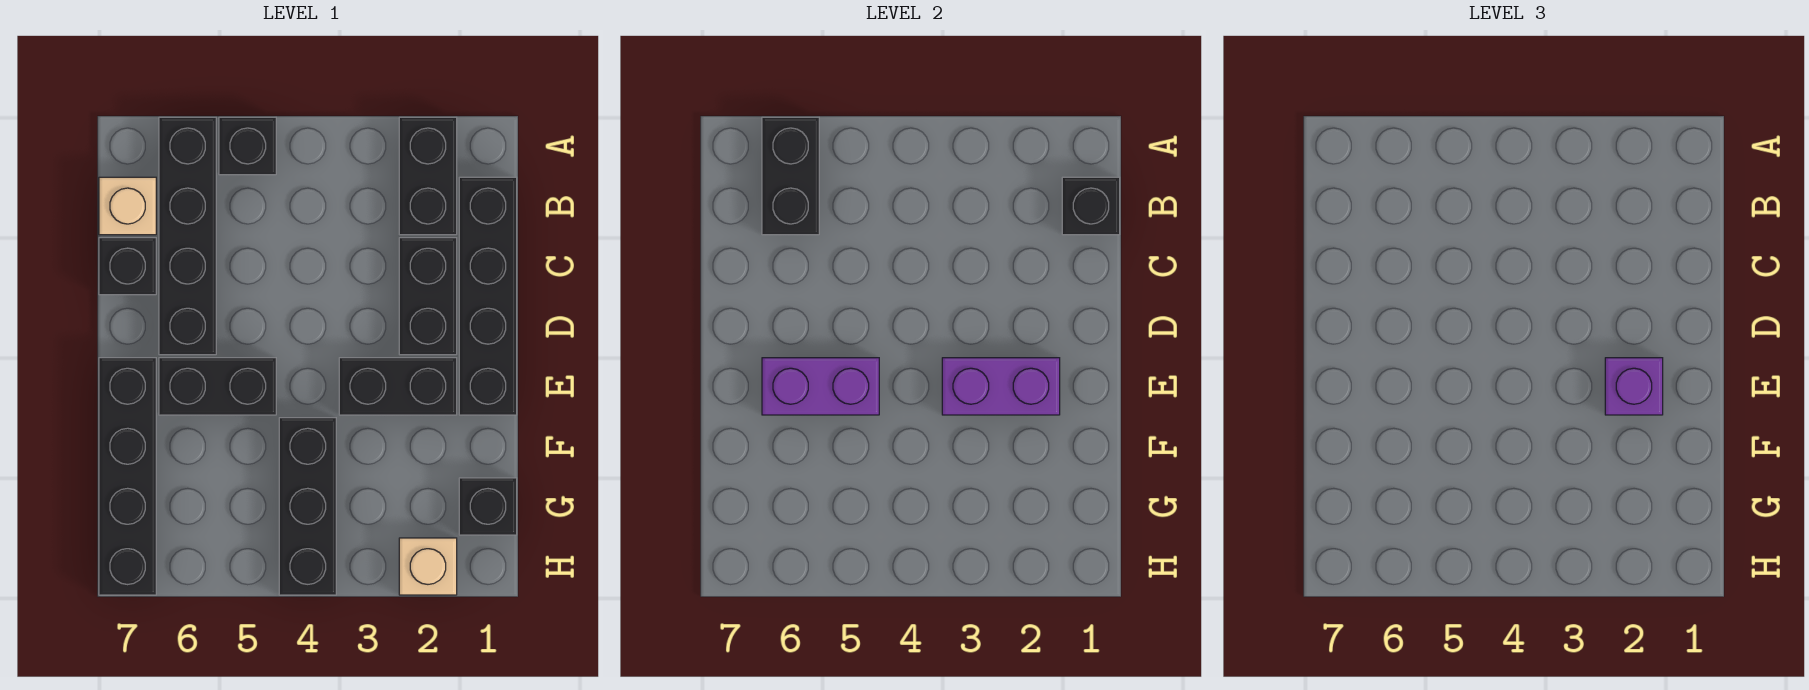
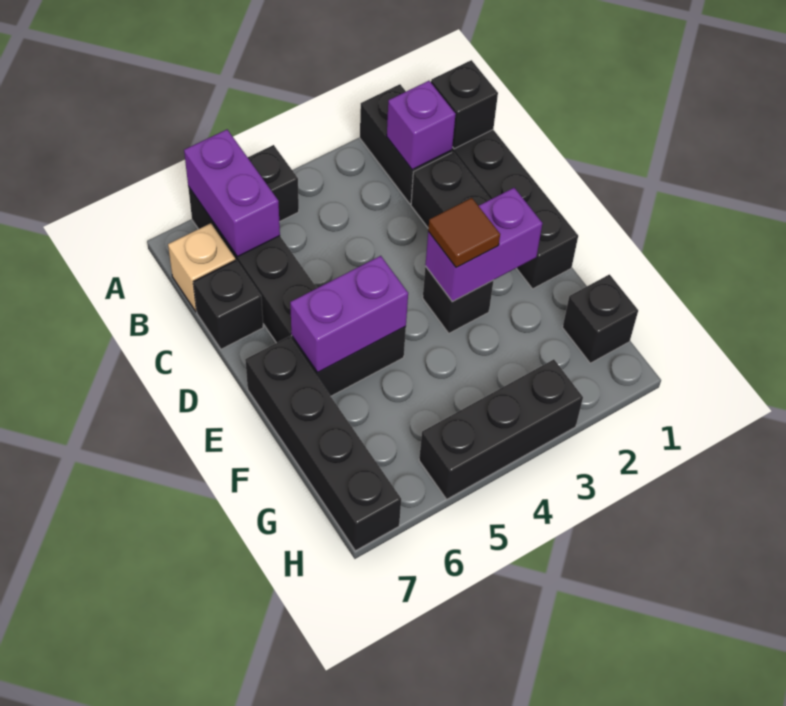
black 1x2 brick [762,117,819,235] -> purple 1x2 brick [184,130,280,257]
black 1x2 brick [339,358,457,415] -> black 1x1 brick [423,266,494,333]
purple 1x1 brick [1605,358,1663,415] -> purple 1x1 brick moved to [387,81,456,170]
none -> brown 1x1 tile [428,198,500,268]
black 1x3 brick [279,418,336,595] -> black 1x3 brick turned to [419,359,583,499]
tan 1x1 brick [399,538,457,595] -> none

